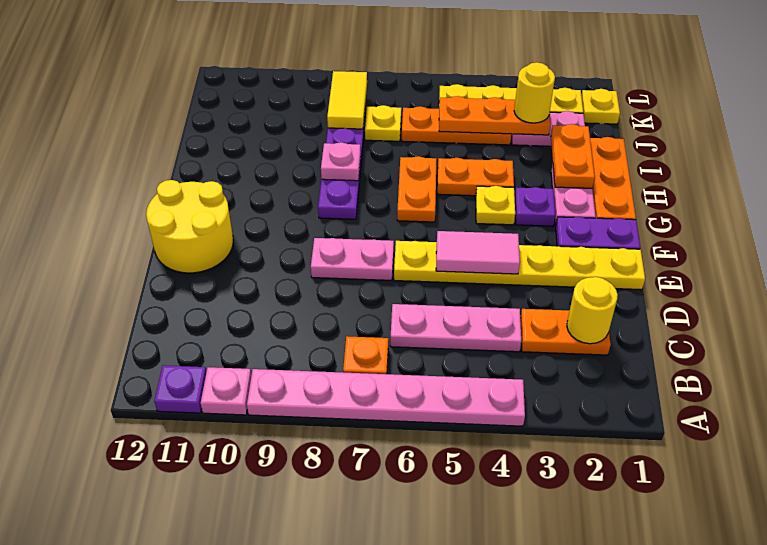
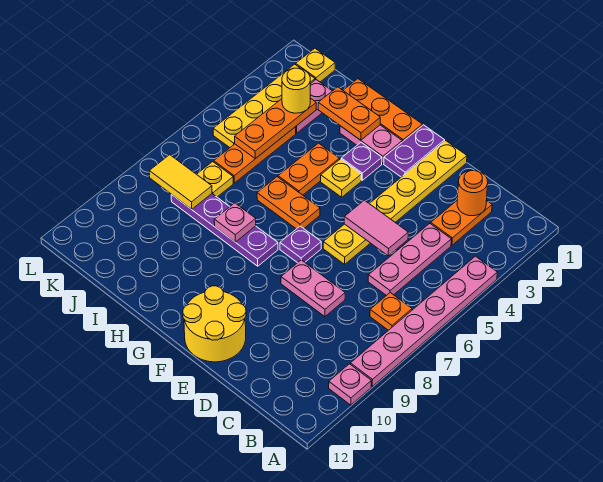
purple 1x1 plate [154,365,206,413] -> purple 1x1 plate moved to [280,226,321,263]
yellow 1x1 round brick [567,277,618,344] -> orange 1x1 round brick [457,170,488,216]
pink 1x2 tile [436,231,520,274] -> pink 1x2 tile turned to [344,200,408,256]
pink 1x2 plate [311,238,394,280] -> pink 1x2 plate turned to [281,260,345,317]

